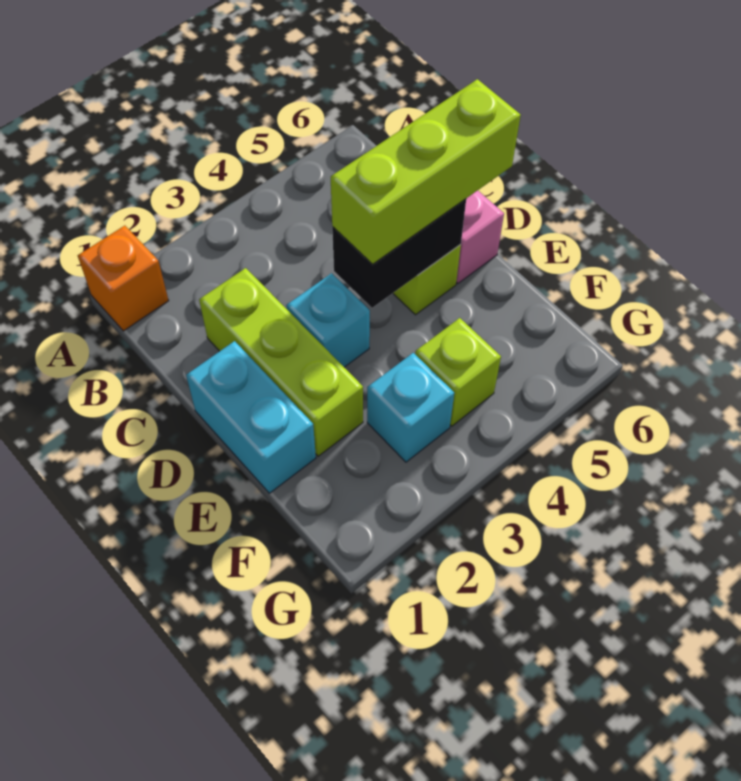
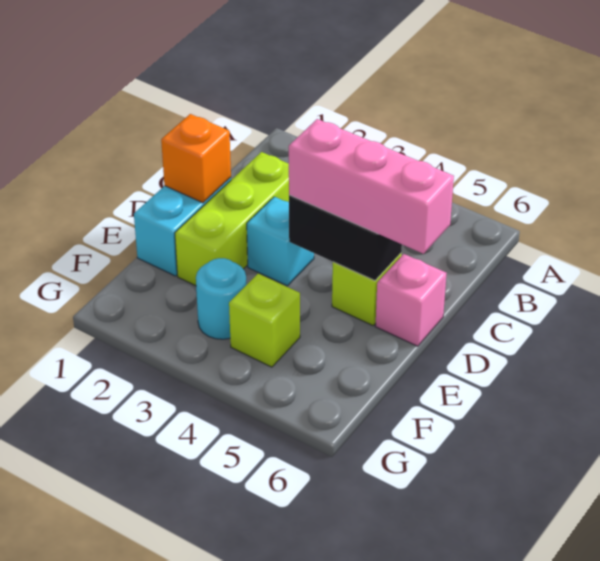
orange 1x1 brick [78,226,169,331] -> orange 1x1 brick moved to [161,114,231,203]
lime 1x3 brick [331,79,521,264] -> pink 1x3 brick [289,119,454,254]
cyan 1x1 brick [367,353,454,462] -> cyan 1x1 round brick [196,258,246,339]

